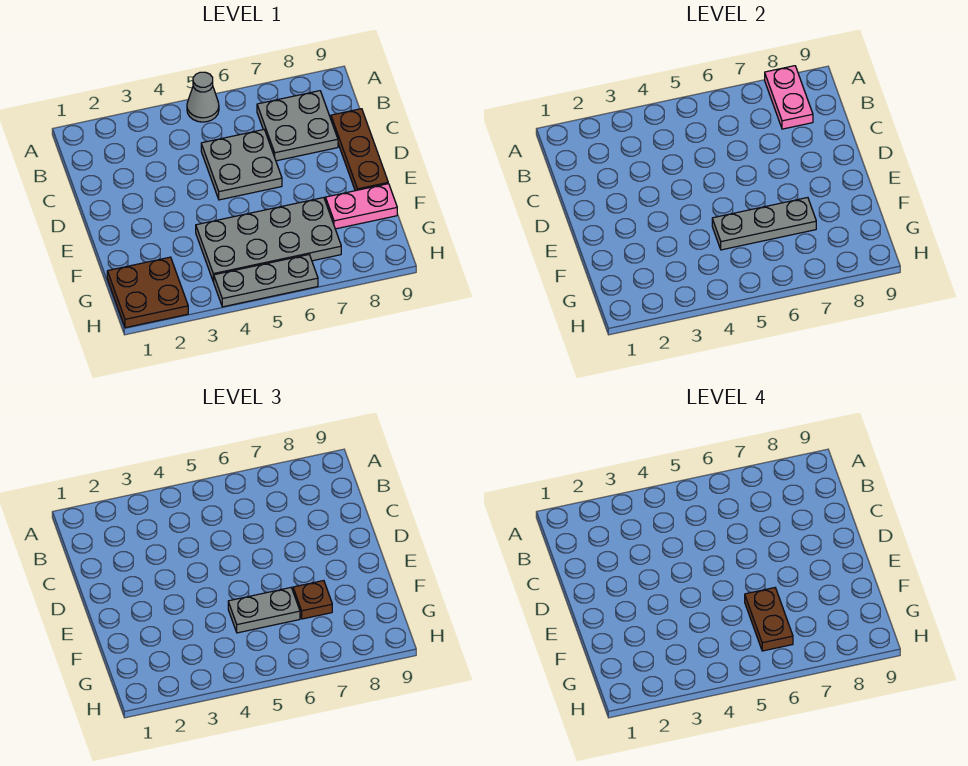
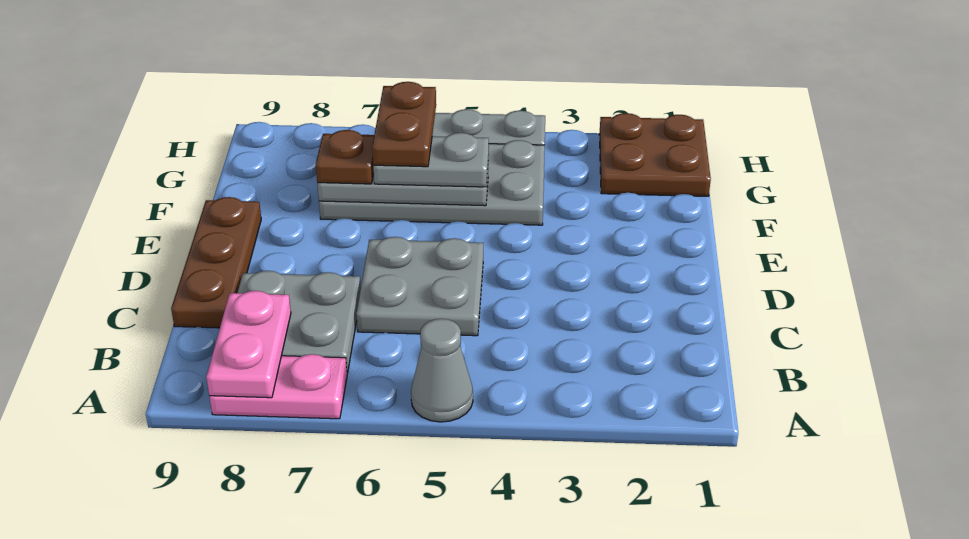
pink 1x2 plate [325,184,397,229] -> pink 1x2 plate moved to [209,354,347,419]

